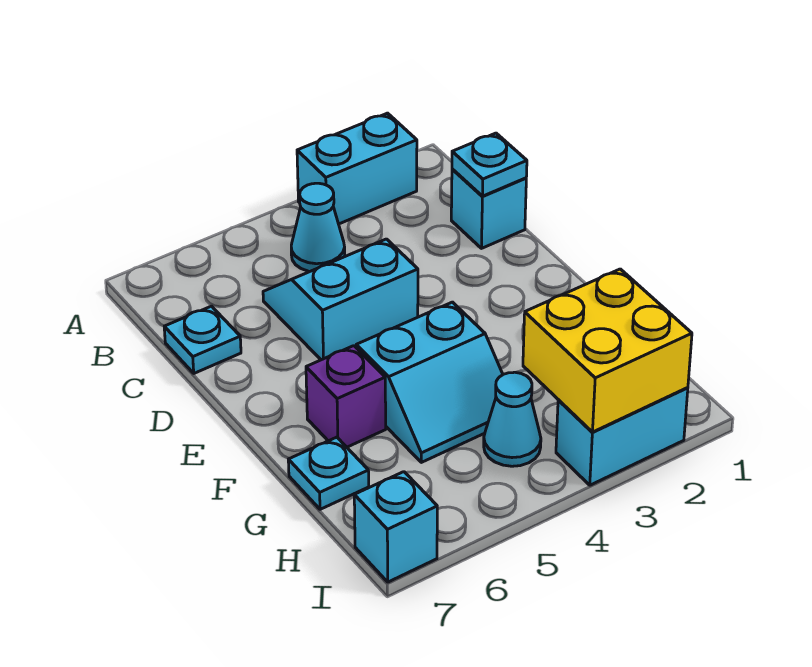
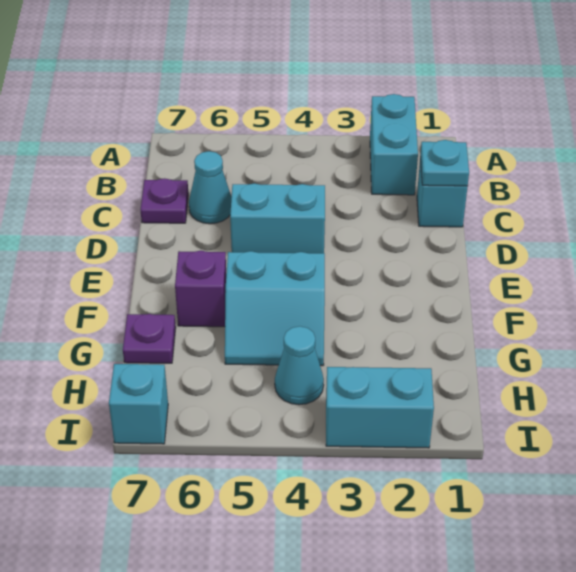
cyan 1x2 brick [297,113,417,224] -> cyan 1x2 brick turned to [370,94,418,195]
cyan 1x1 cone [291,183,345,271] -> cyan 1x1 cone moved to [189,151,232,224]
cyan 1x1 plate [164,306,241,373] -> purple 1x1 plate [141,178,188,223]
cyan 1x1 plate [288,437,369,509] -> purple 1x1 plate [123,314,176,363]
yellow 2x2 brick [523,269,692,432] -> none

